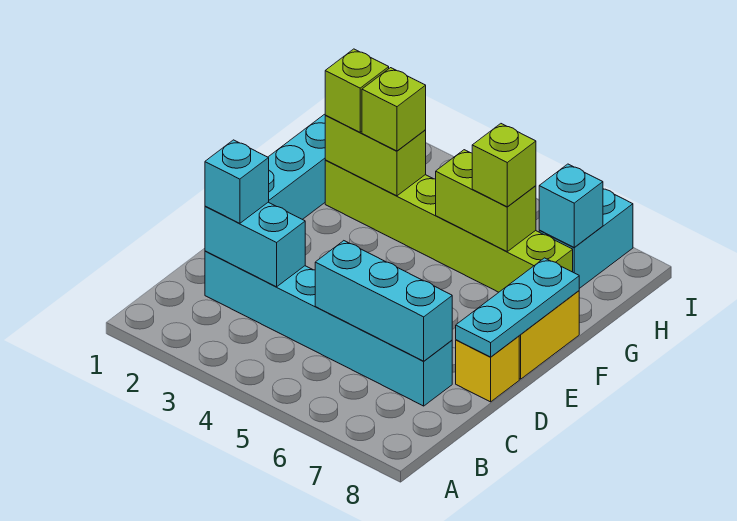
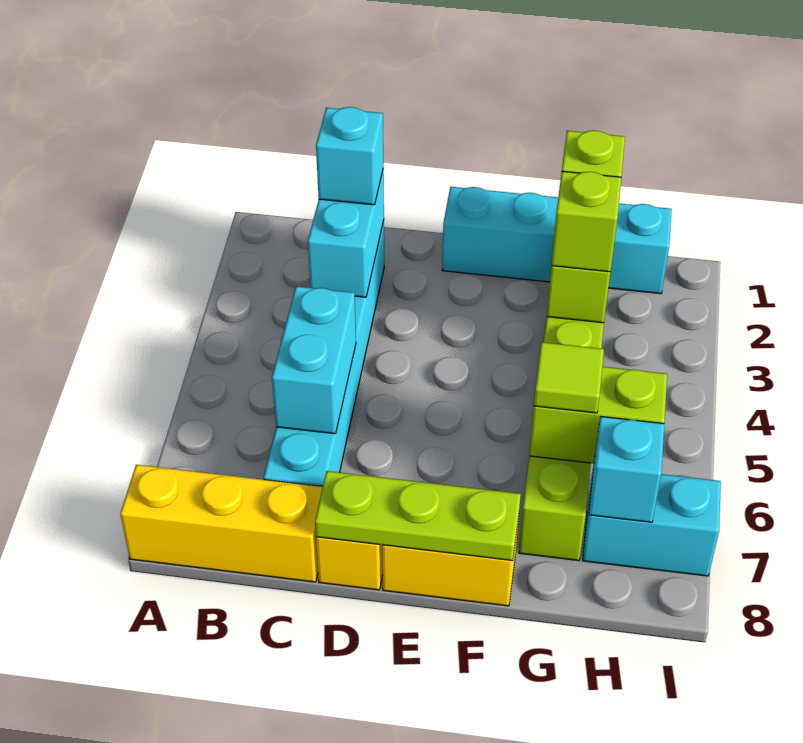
none -> yellow 1x3 brick [120,465,322,582]
cyan 1x3 brick [315,241,452,361] -> cyan 1x2 brick [272,286,356,434]
cyan 1x3 plate [456,258,579,357] -> lime 1x3 plate [315,471,521,561]
lime 1x2 brick [436,150,536,251] -> lime 1x2 brick turned to [529,367,667,463]
lime 1x1 brick [472,124,536,207] -> lime 1x1 tile [534,342,604,413]

